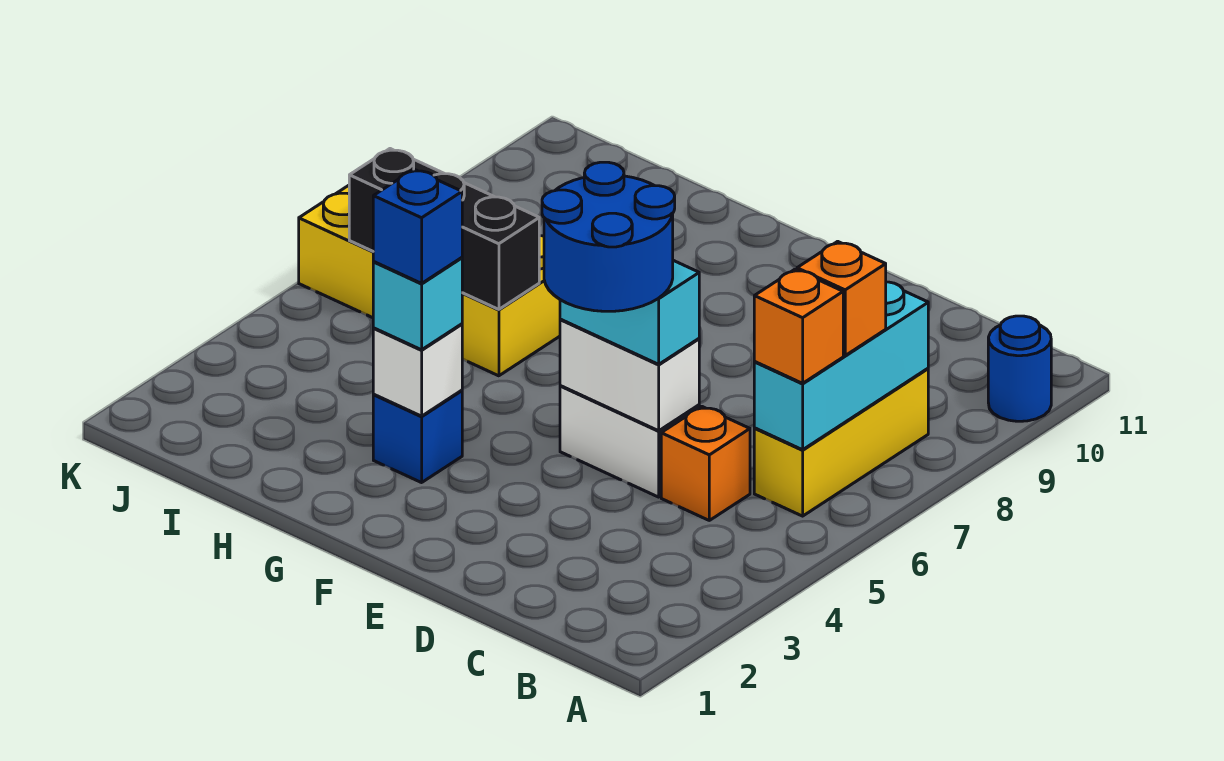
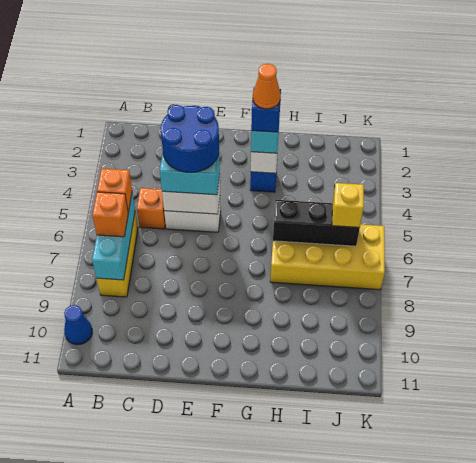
blue 1x1 round brick [988,316,1051,421] -> blue 1x1 cone [64,305,92,345]
none -> orange 1x1 cone [253,64,281,109]
none -> yellow 1x1 brick [332,183,364,228]

